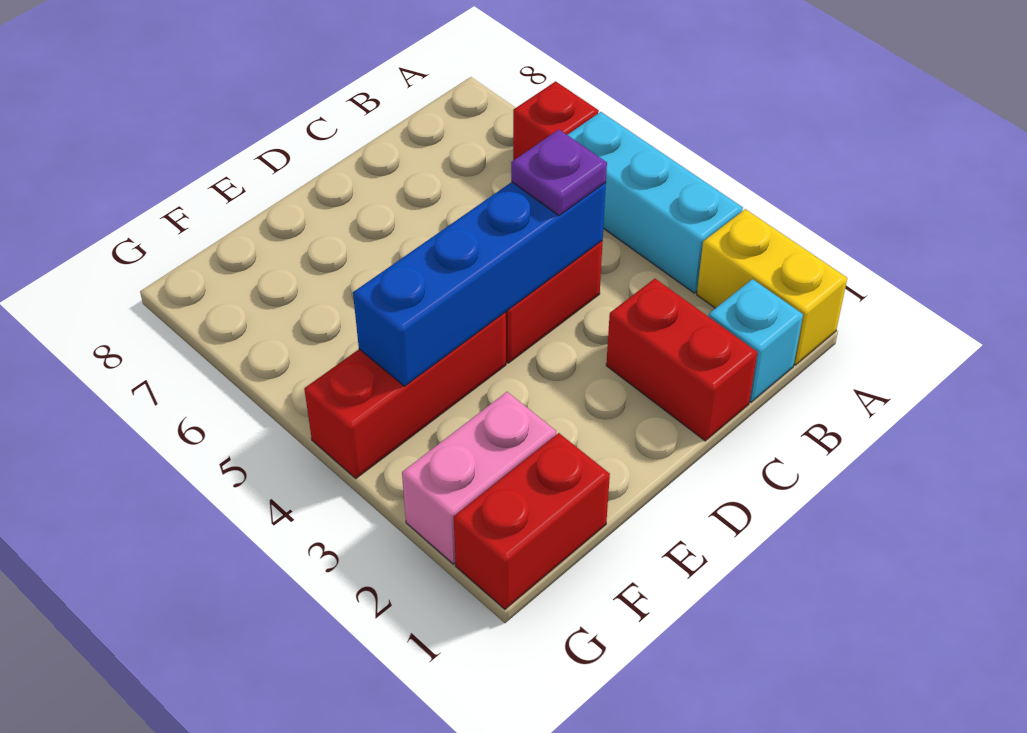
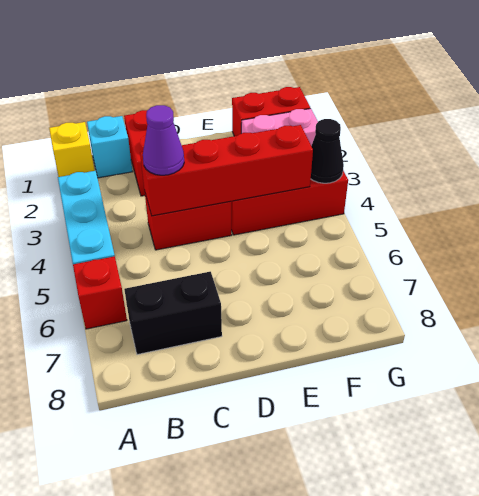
yellow 1x2 brick [697,209,847,365] -> yellow 1x1 brick [49,122,95,177]
none -> black 1x2 brick [124,272,222,355]
blue 1x4 brick [353,182,606,386] -> red 1x4 brick [140,125,313,216]
purple 1x1 plate [511,130,607,215] -> purple 1x1 cone [143,105,184,175]
none -> black 1x1 cone [311,119,344,183]

